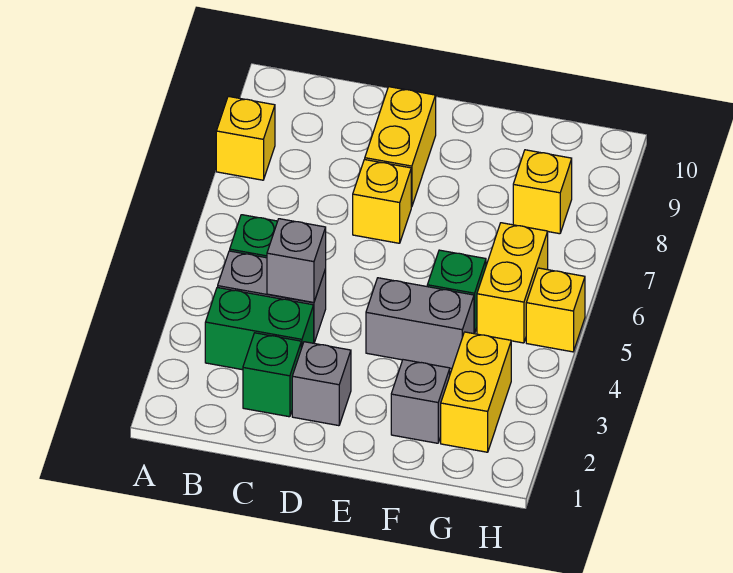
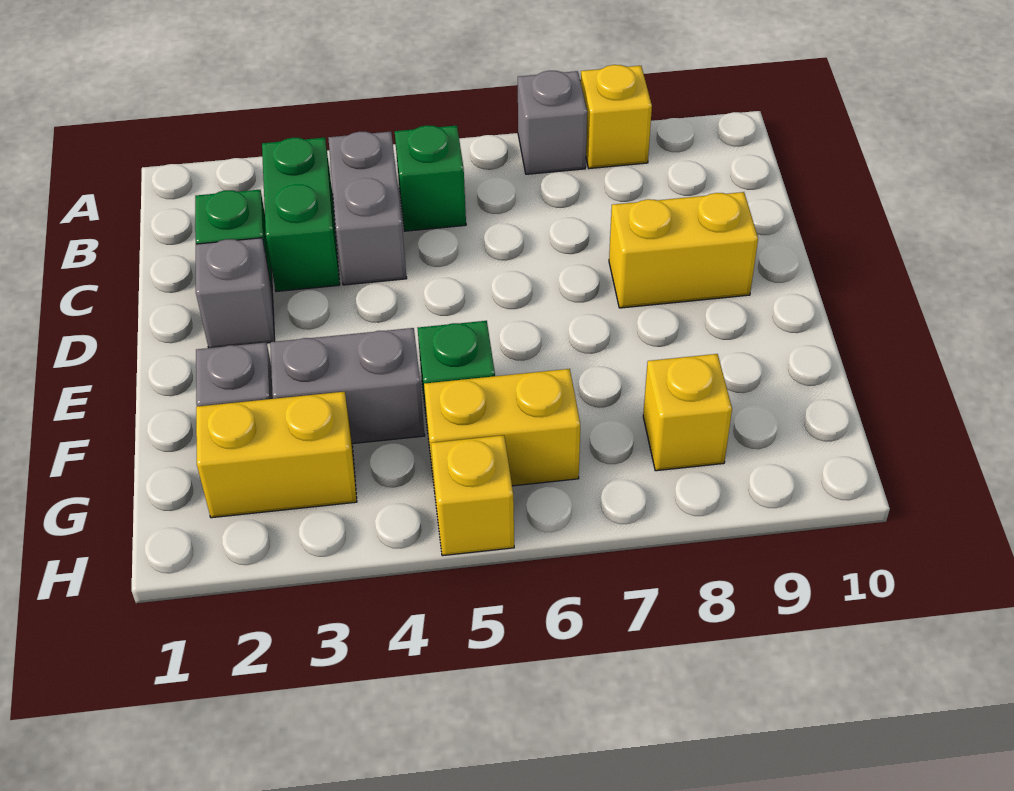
grey 1x1 brick [267,219,326,302] -> grey 1x1 brick moved to [518,71,587,174]
yellow 1x1 brick [353,159,411,243] -> none
grey 1x2 brick [366,278,474,369] -> grey 1x2 brick turned to [270,328,425,444]

